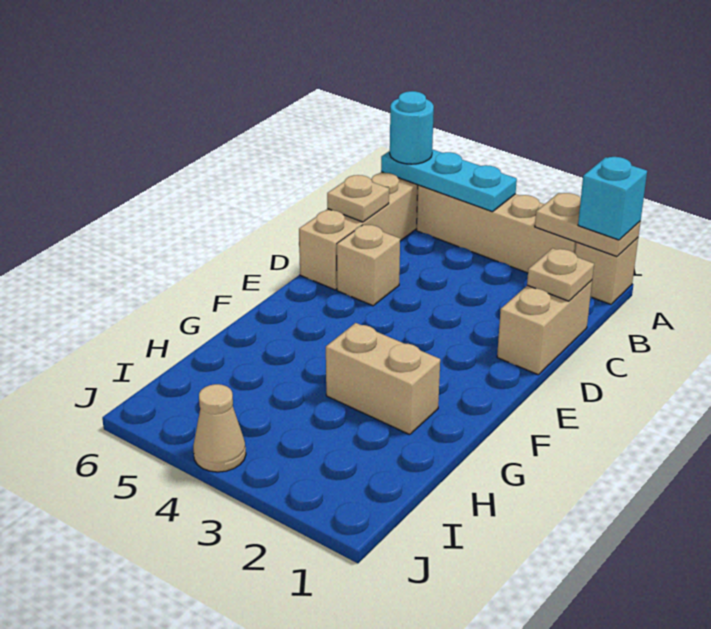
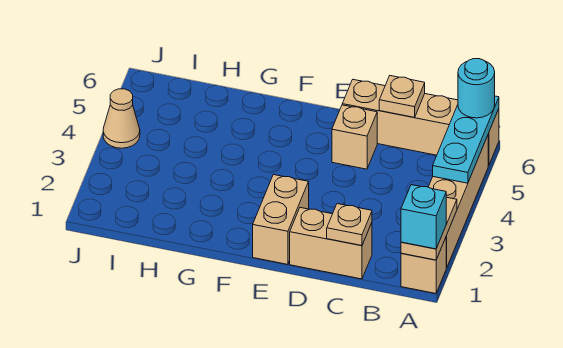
tan 1x2 brick [326,323,440,435] -> tan 1x2 brick moved to [253,175,309,264]

